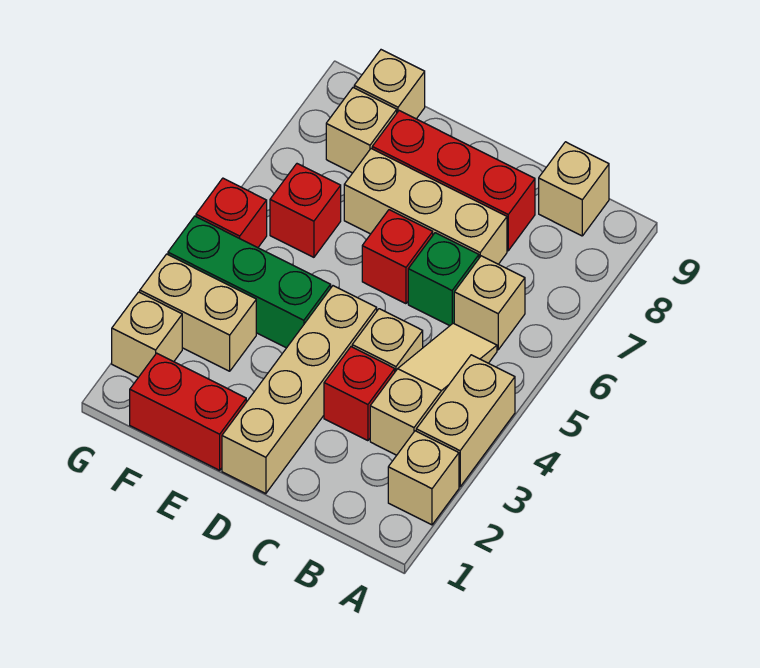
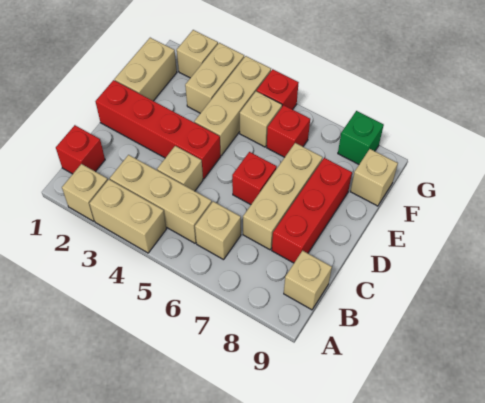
tan 1x3 slope [370,323,497,455] -> tan 1x3 brick [110,155,212,243]
red 1x1 brick [324,347,395,441] -> red 1x1 brick moved to [56,125,105,174]
green 1x1 brick [408,233,479,326] -> green 1x1 brick moved to [338,111,384,164]
tan 1x4 brick [222,286,377,494] -> red 1x4 brick [96,80,221,179]
red 1x2 brick [130,353,246,470] -> tan 1x2 brick [114,38,177,101]
green 1x3 brick [168,216,331,348] -> tan 1x3 brick [194,56,271,155]
tan 1x1 brick [326,88,397,173] -> tan 1x1 brick moved to [240,91,282,147]

